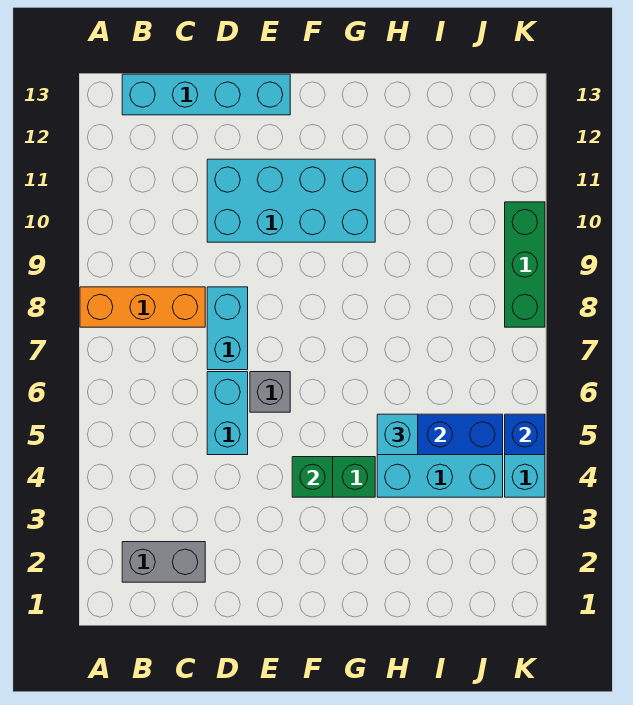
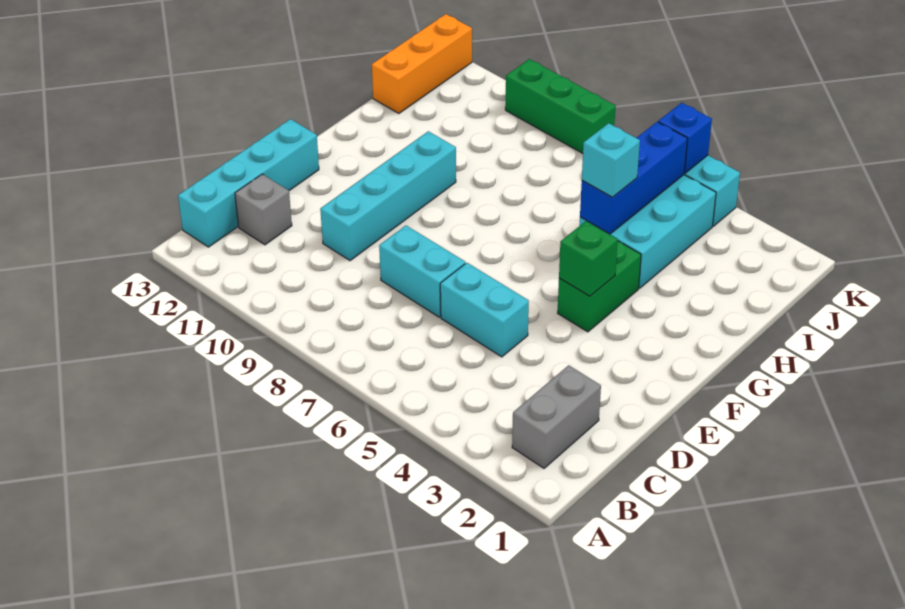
orange 1x3 brick [80,287,205,327] -> orange 1x3 brick moved to [372,14,472,114]
cyan 2x4 brick [207,159,375,242] -> cyan 1x4 brick [320,131,456,261]
grey 1x1 brick [250,372,290,412] -> grey 1x1 brick moved to [235,174,292,245]

